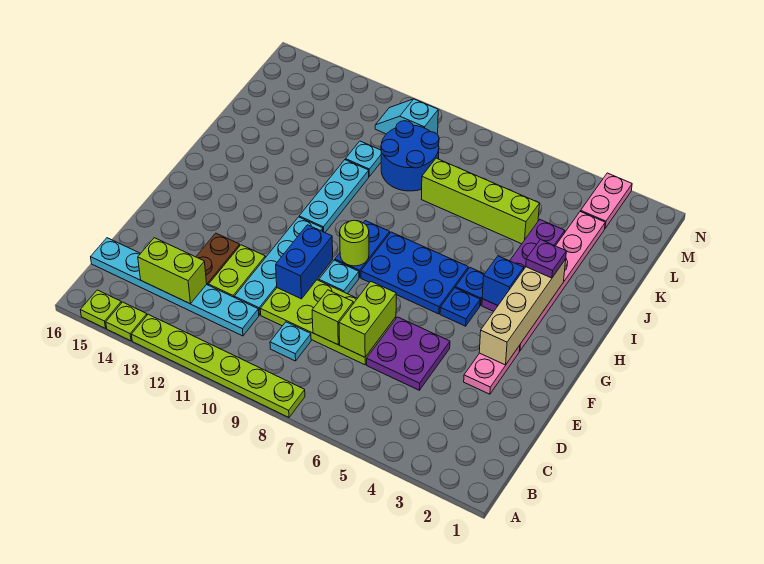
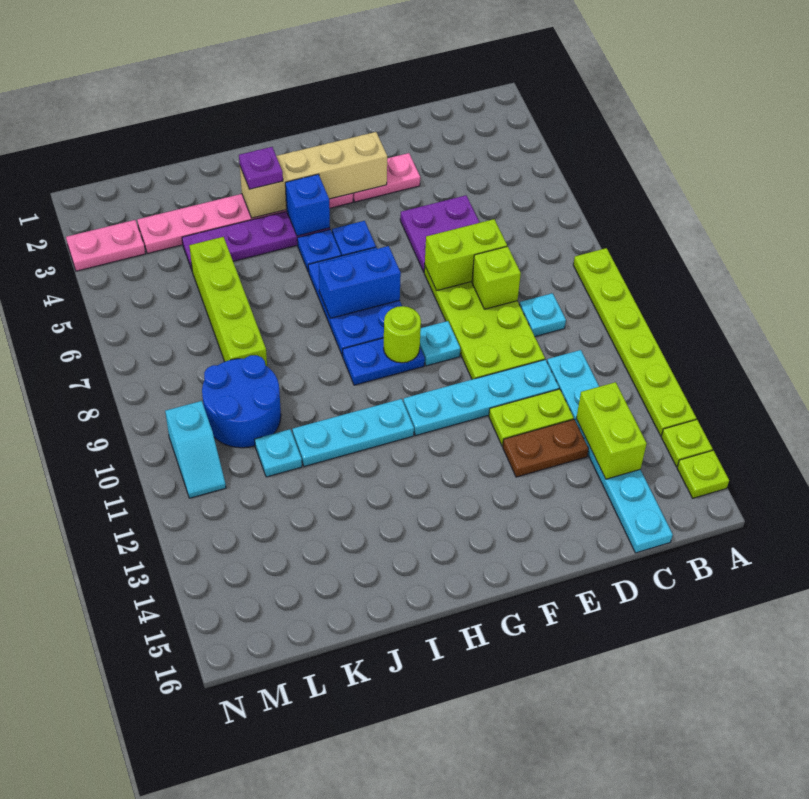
blue 1x2 brick [276,225,333,299] -> blue 1x2 brick moved to [319,246,401,318]

